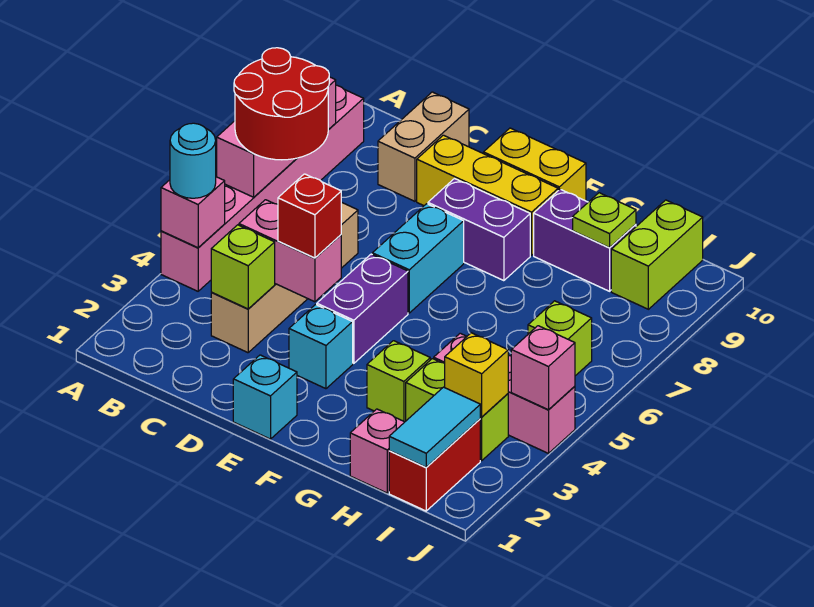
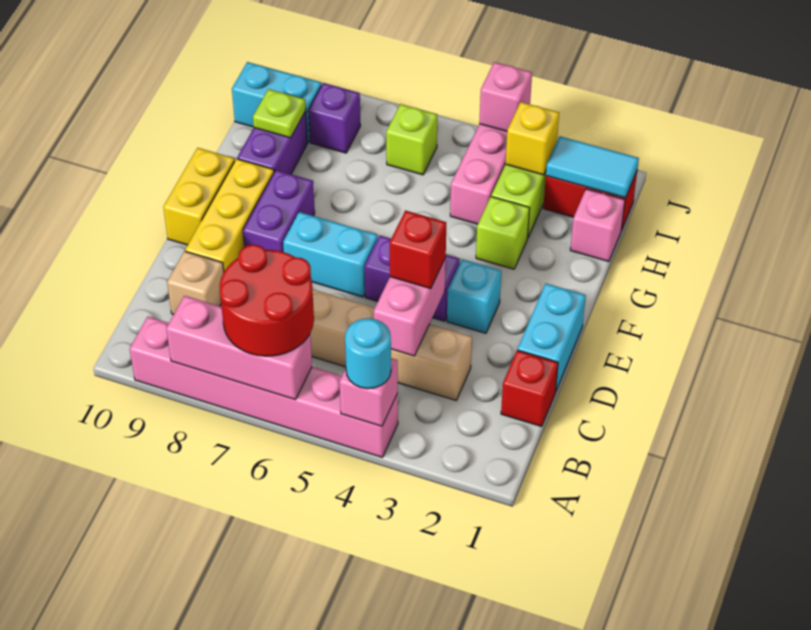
none -> red 1x1 brick [501,350,558,426]
lime 1x1 brick [211,225,275,309] -> none
tan 1x2 brick [378,92,469,201] -> tan 1x1 brick [167,251,224,315]
cyan 1x1 brick [233,355,297,439] -> cyan 1x2 brick [518,284,586,392]
none -> purple 1x1 brick [308,83,360,153]
lime 1x2 brick [611,200,703,309] -> cyan 1x2 brick [232,62,321,142]

